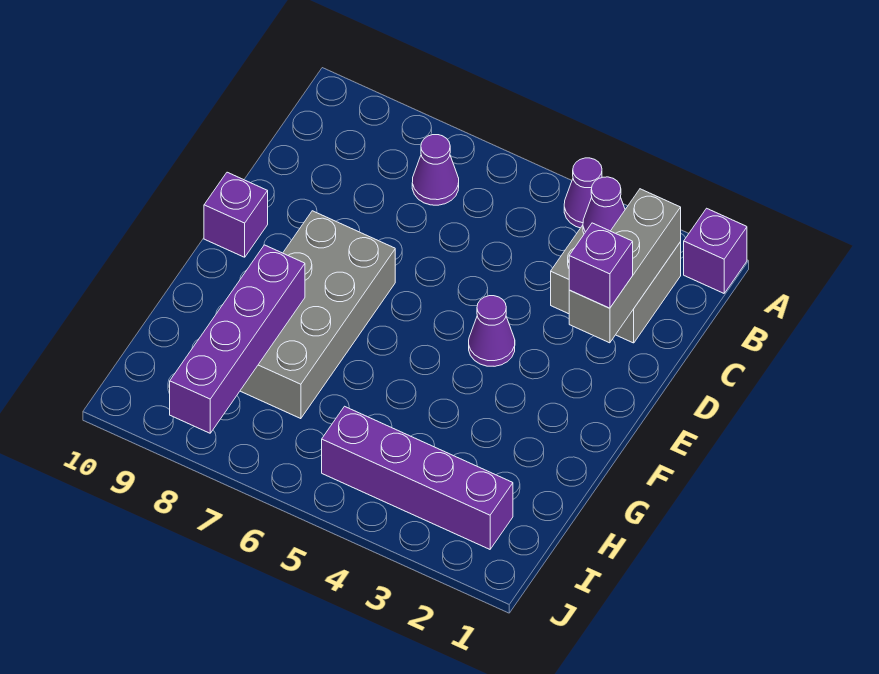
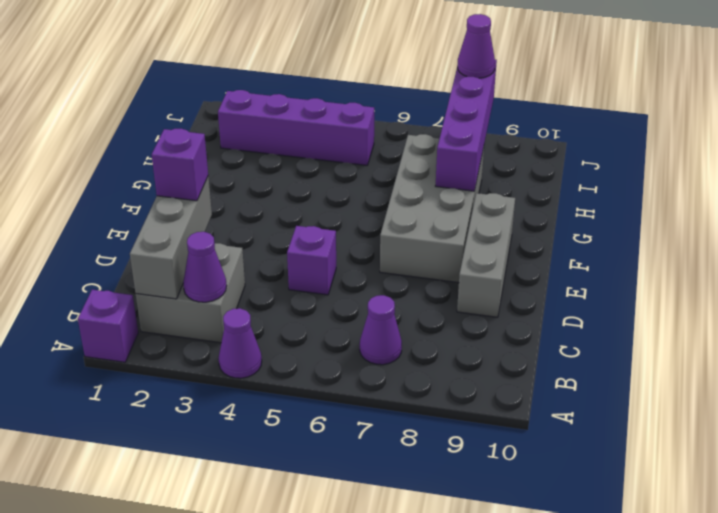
none -> grey 1x3 brick [457,193,515,317]
purple 1x1 cone [469,296,515,366] -> purple 1x1 cone moved to [457,14,495,78]
purple 1x1 brick [204,172,268,257] -> purple 1x1 brick moved to [287,226,336,295]

